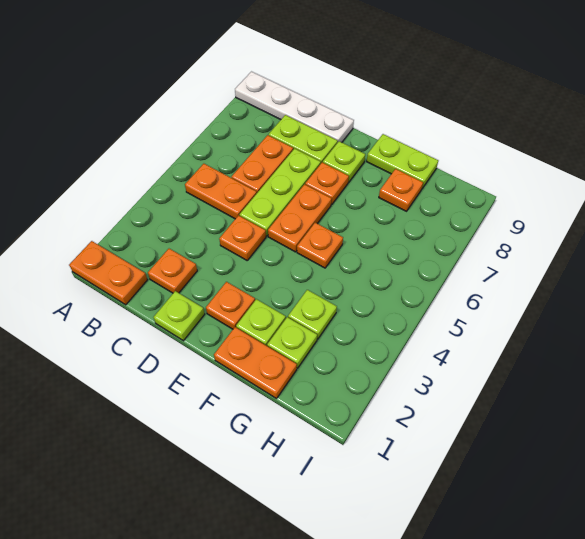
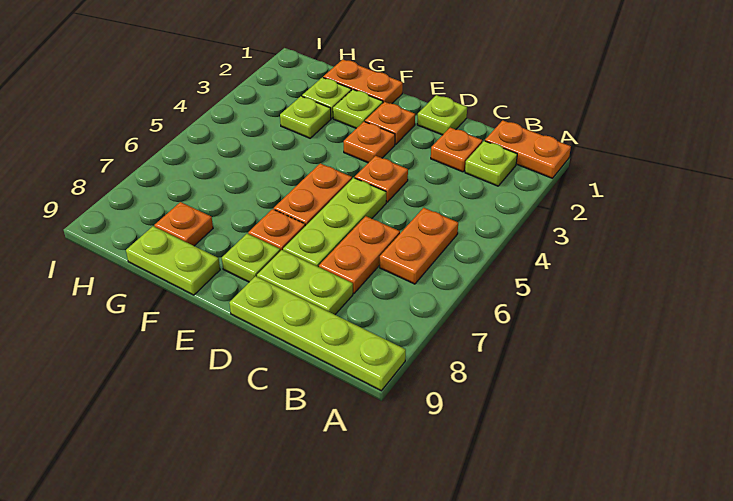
white 1x4 plate [235,72,354,143] -> lime 1x4 plate [229,276,406,391]
none -> lime 1x1 plate [465,141,517,186]
orange 1x2 plate [185,164,257,219] -> orange 1x2 plate turned to [380,208,458,284]
orange 1x1 plate [297,223,343,268] -> orange 1x1 plate moved to [344,122,395,163]

